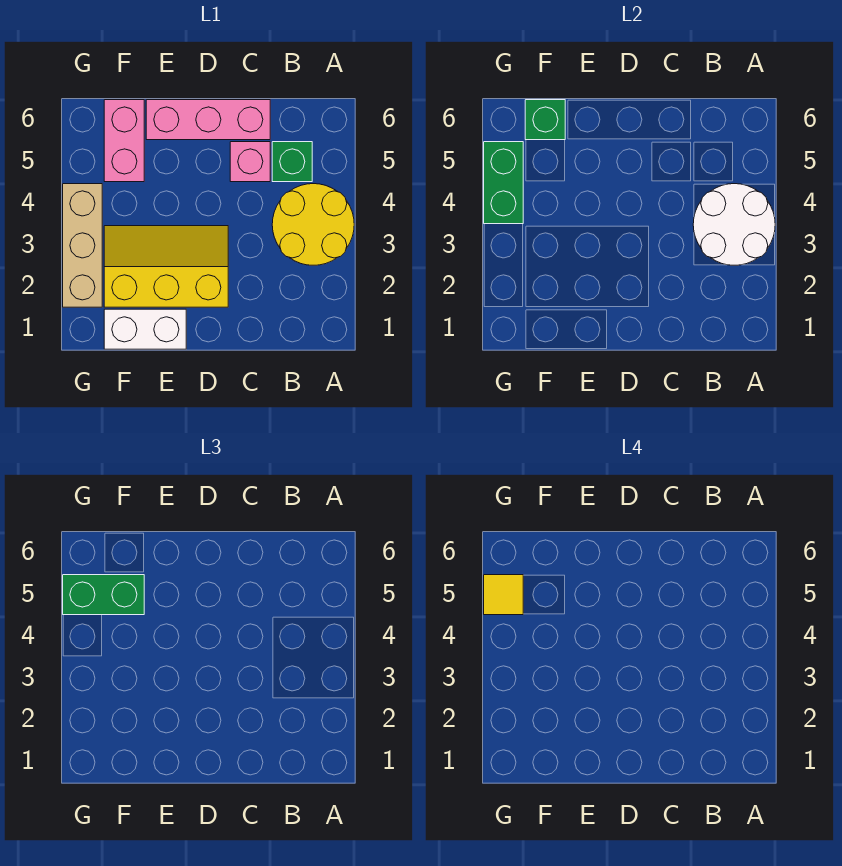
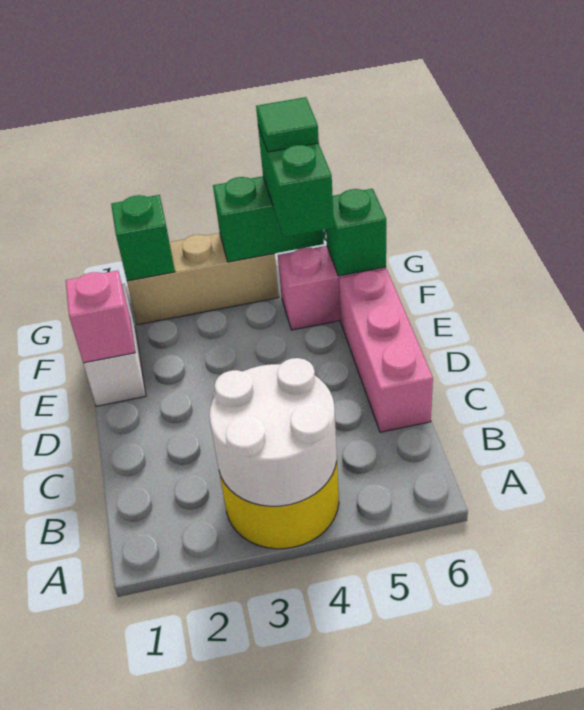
green 1x1 brick [272,142,312,182] -> green 1x1 brick moved to [111,195,175,281]
pink 1x1 brick [230,142,270,182] -> pink 1x1 brick moved to [66,270,135,363]
yellow 2x3 slope [104,226,228,307] -> none
yellow 1x1 tile [484,575,523,615] -> green 1x1 tile [256,97,319,152]

